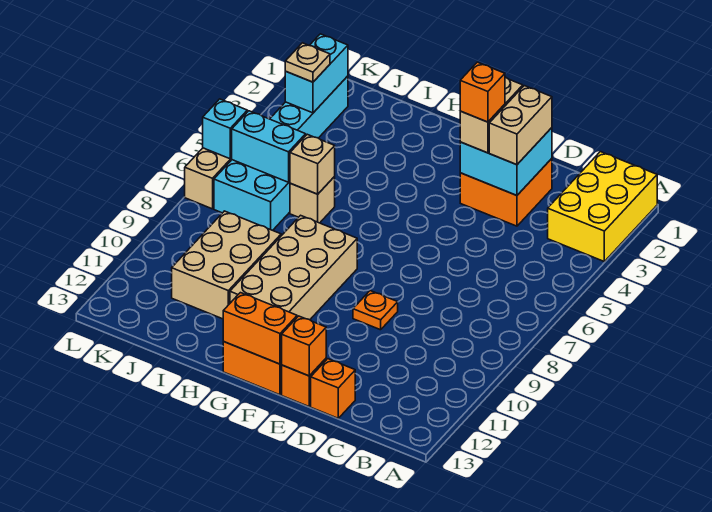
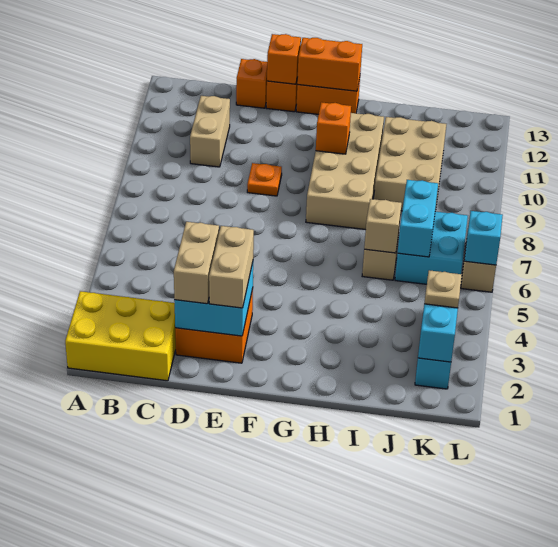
yellow 2x3 brick [548,152,657,261] -> yellow 2x3 brick turned to [65,291,176,381]
none -> tan 1x2 brick [190,96,230,167]
orange 1x1 brick [460,62,505,122] -> orange 1x1 brick moved to [316,102,351,154]
cyan 1x2 brick [232,111,306,182] -> cyan 1x2 brick turned to [398,180,438,257]

